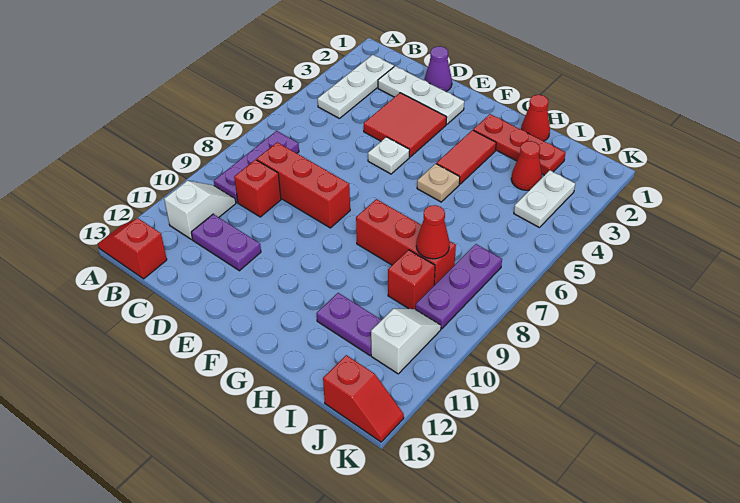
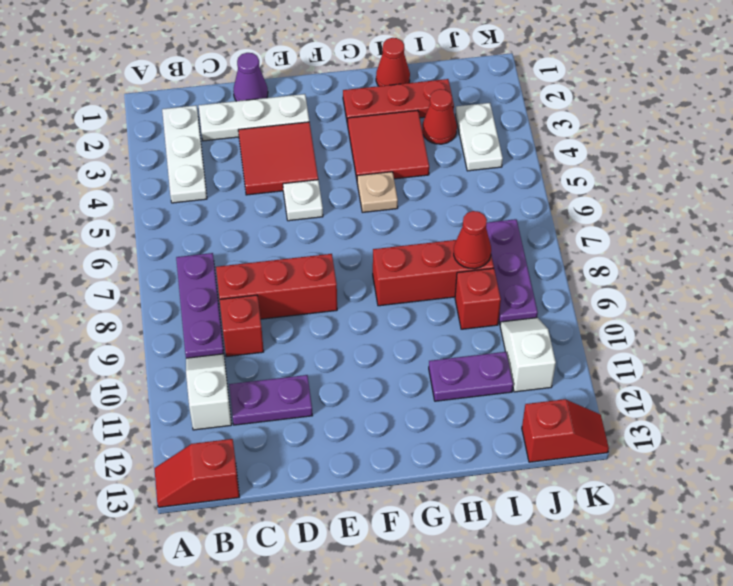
red 1x2 tile [436,130,496,184] -> red 2x2 tile [348,110,429,179]

